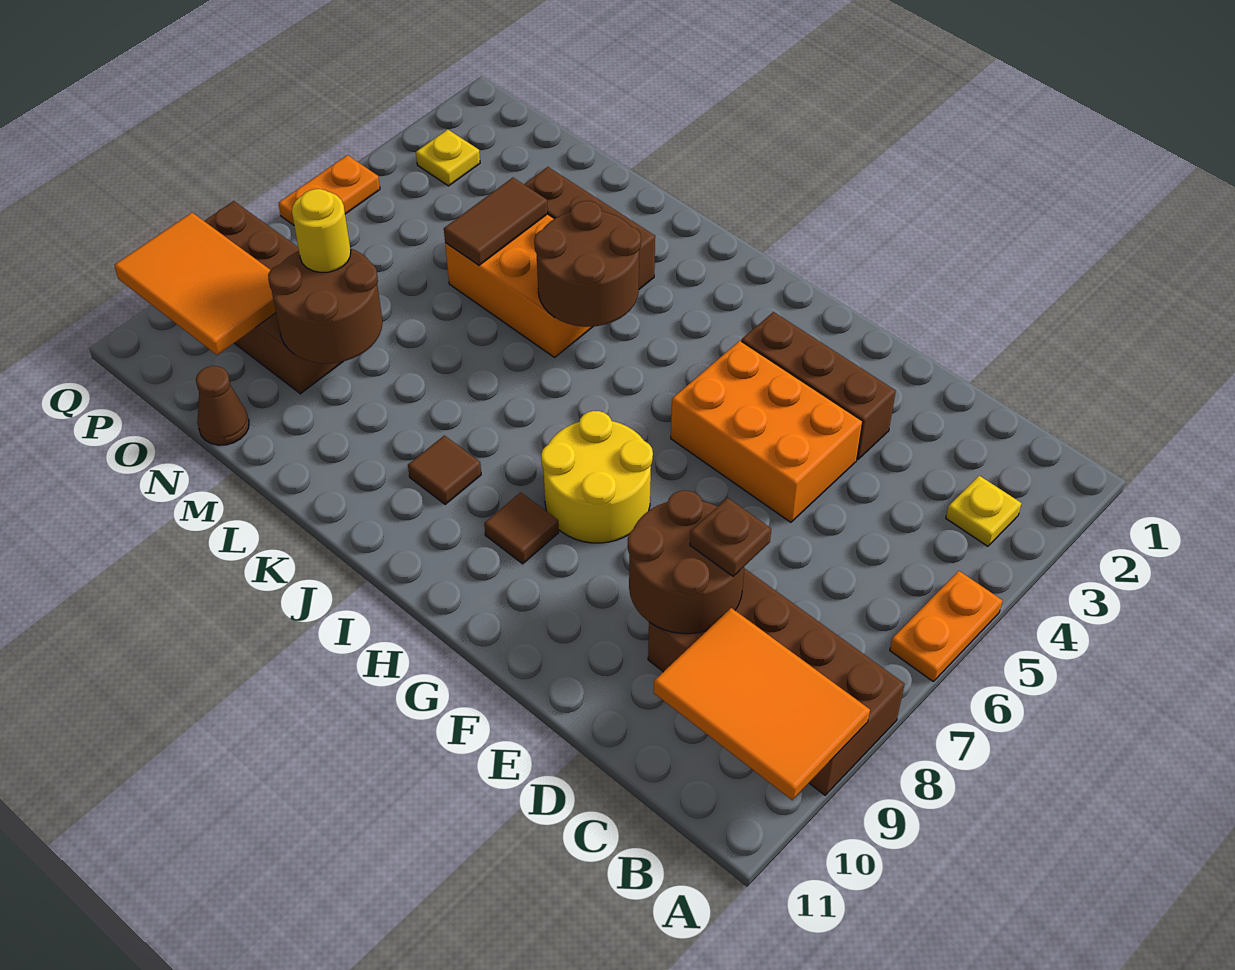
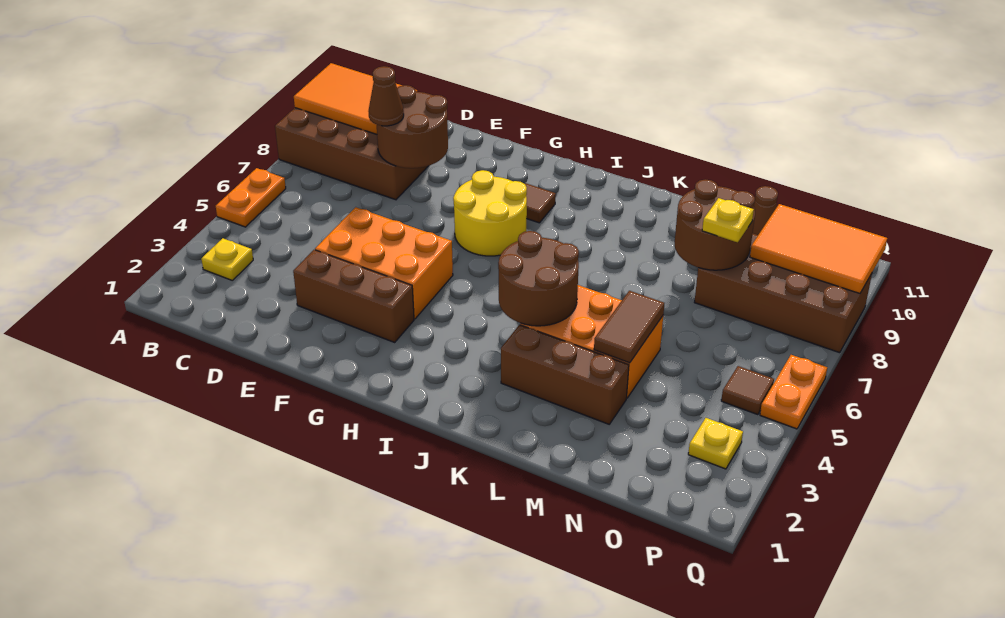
brown 1x1 plate [690,498,771,576] -> brown 1x1 cone [368,66,404,126]
brown 1x1 tile [408,435,481,505] -> brown 1x1 tile moved to [721,366,774,415]
yellow 1x1 round brick [292,189,351,272] -> yellow 1x1 plate [702,198,754,242]

